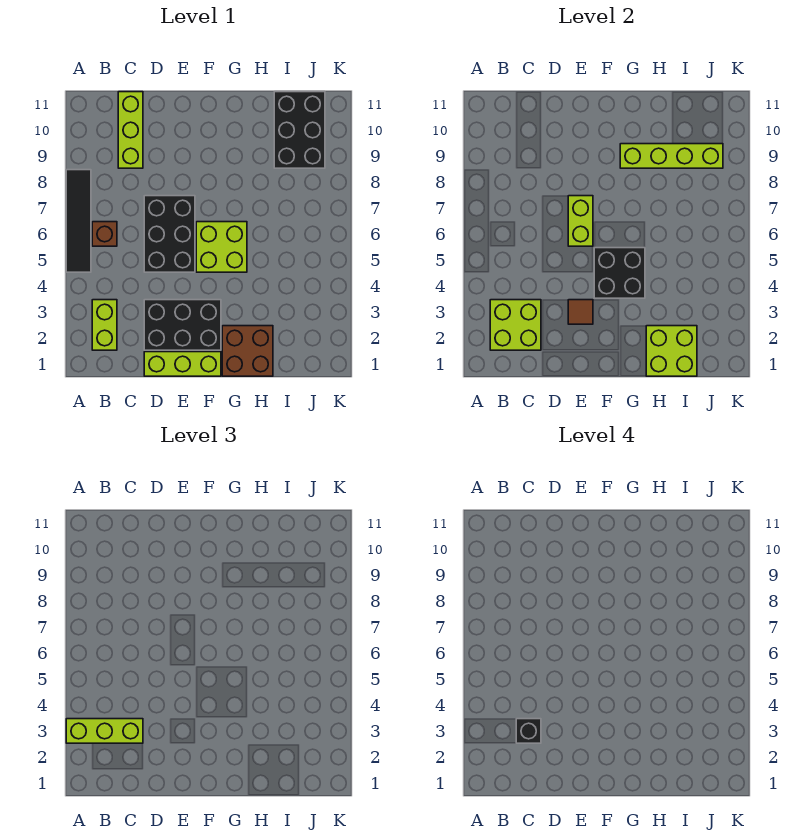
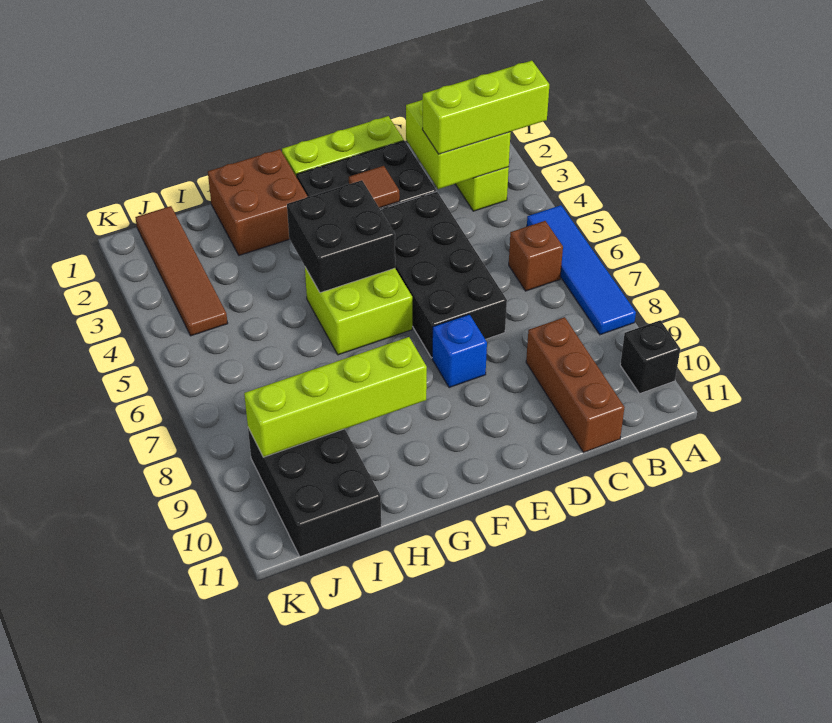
black 1x4 tile [66,170,91,272] -> blue 1x4 tile [527,205,636,335]
black 1x1 brick [516,719,541,743] -> black 1x1 brick moved to [620,320,680,394]
lime 1x3 brick [118,92,143,168] -> brown 1x3 brick [526,317,625,453]
black 2x3 brick [144,196,195,272] -> black 2x4 brick [381,192,507,358]
lime 1x2 brick [568,196,593,246] -> none
none -> blue 1x1 brick [432,314,487,388]
lime 2x2 brick [646,326,697,376] -> none
none -> brown 1x4 tile [135,206,228,336]

